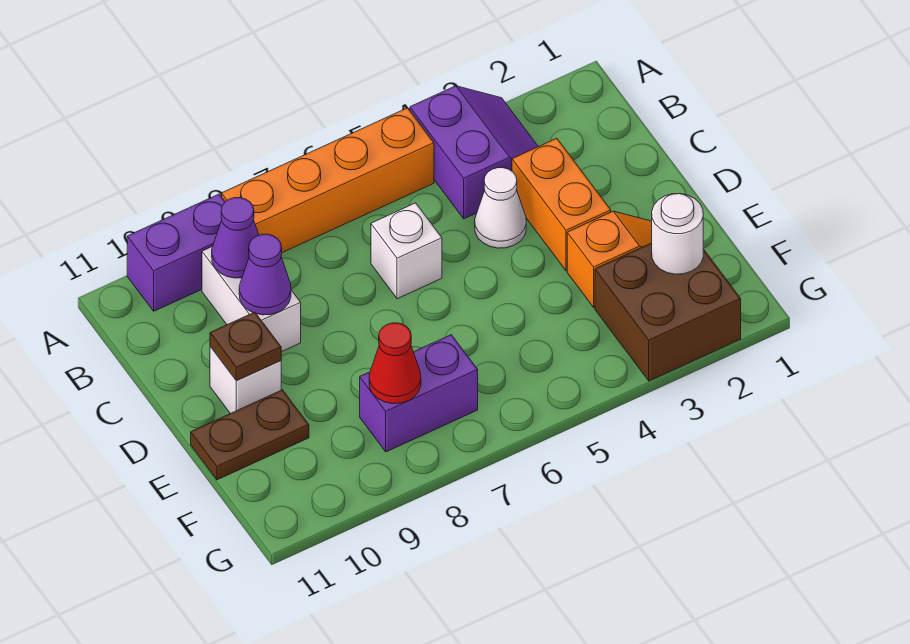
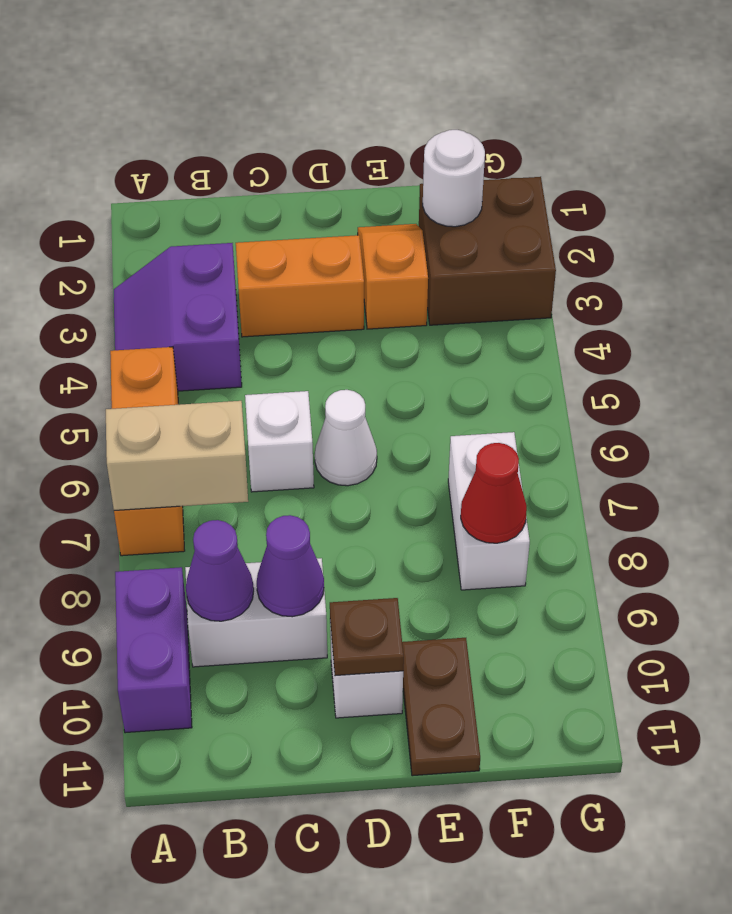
purple 2x2 slope [410,86,538,219] -> purple 2x2 slope turned to [114,243,242,391]
orange 1x4 brick [222,108,434,253] -> orange 1x3 brick [110,347,185,556]
none -> tan 1x2 brick [106,401,248,510]
white 1x1 cone [475,168,526,248] -> white 1x1 cone moved to [315,390,377,486]
purple 1x2 brick [360,335,478,452] -> white 1x2 brick [448,432,530,590]

